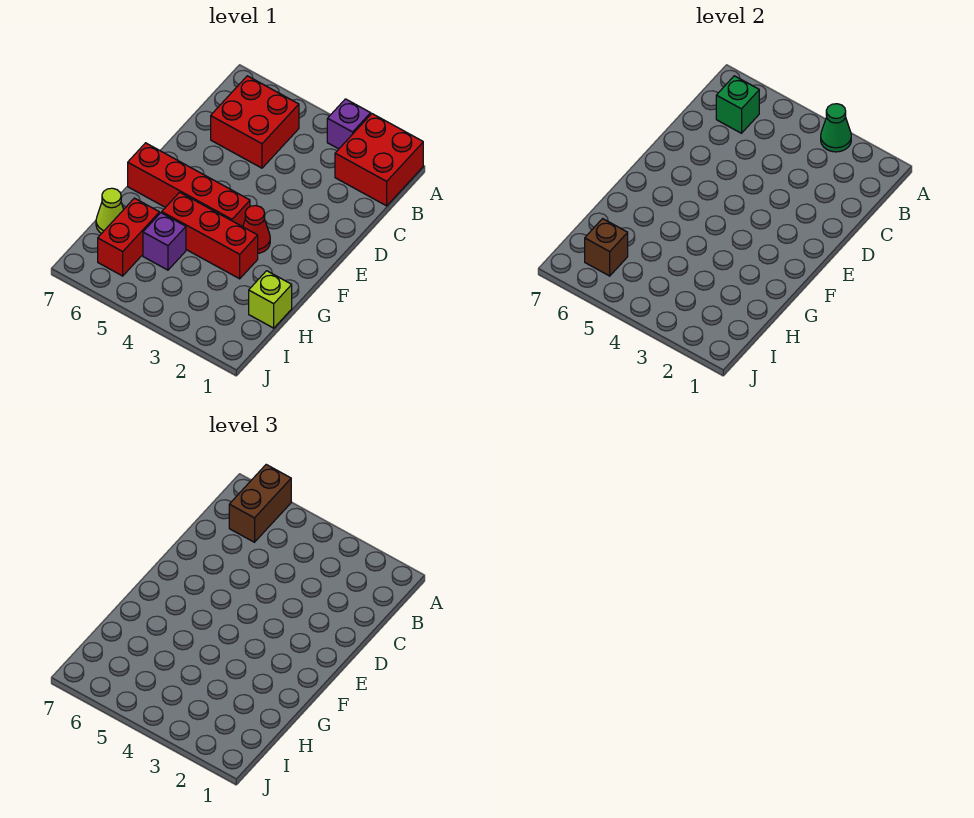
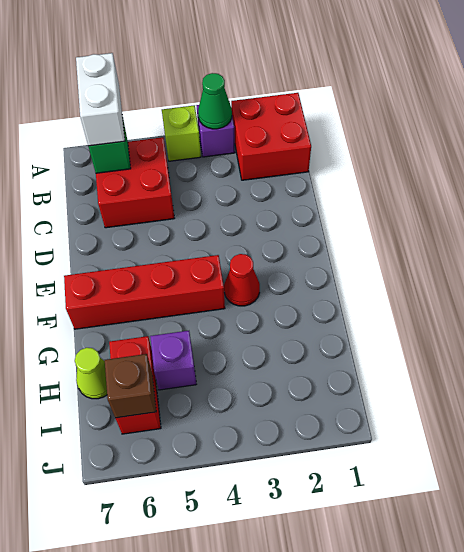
brown 1x2 brick [229,465,291,542] -> white 1x2 brick [76,53,125,146]
red 1x3 brick [162,192,258,279] -> none
lime 1x1 brick [249,271,292,328] -> lime 1x1 brick moved to [162,105,201,161]

